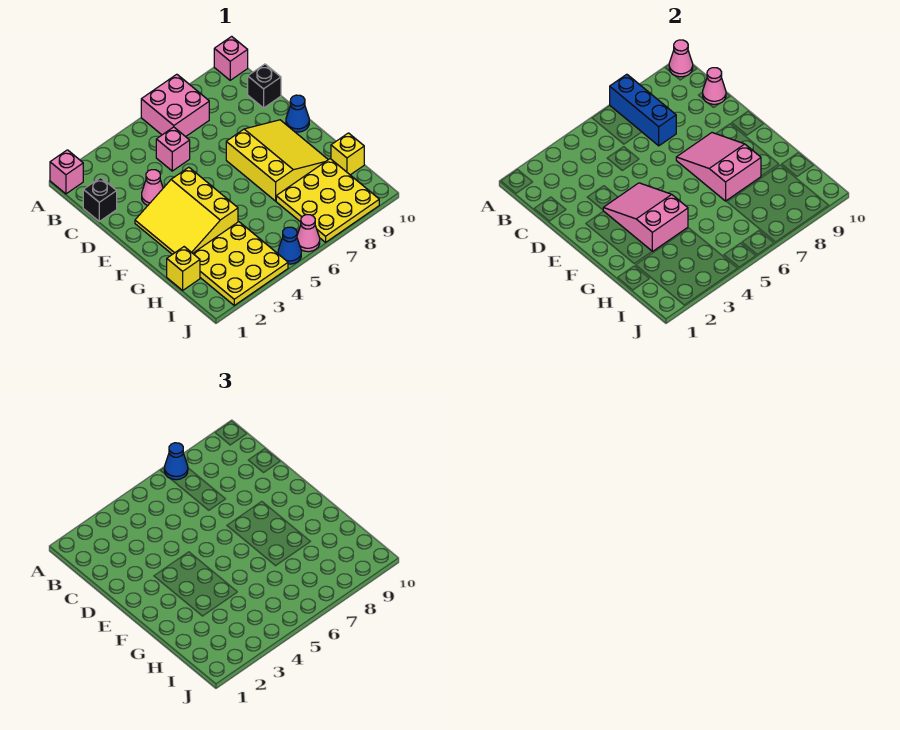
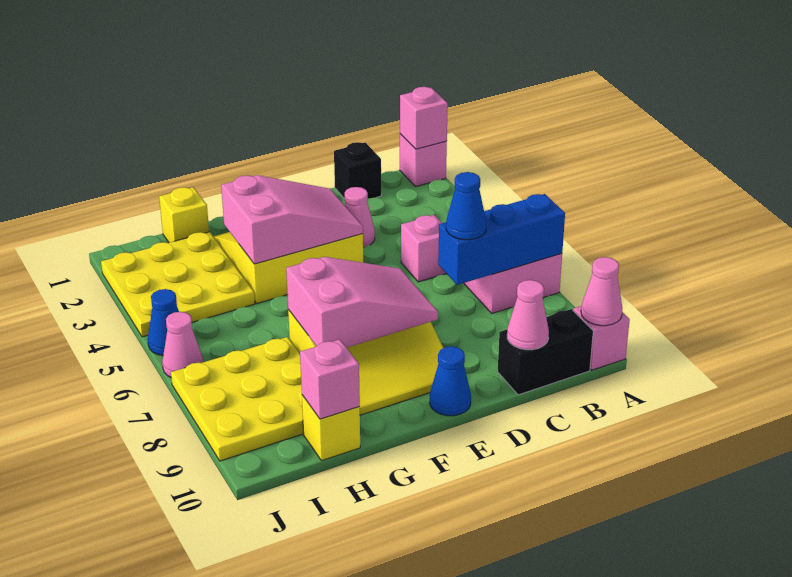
none -> pink 1x1 brick [400,87,448,149]
blue 1x1 cone [164,443,188,480] -> blue 1x1 cone moved to [446,172,486,240]
black 1x1 brick [248,64,281,108] -> black 1x2 brick [498,309,593,395]
none -> pink 1x1 brick [300,339,360,419]

